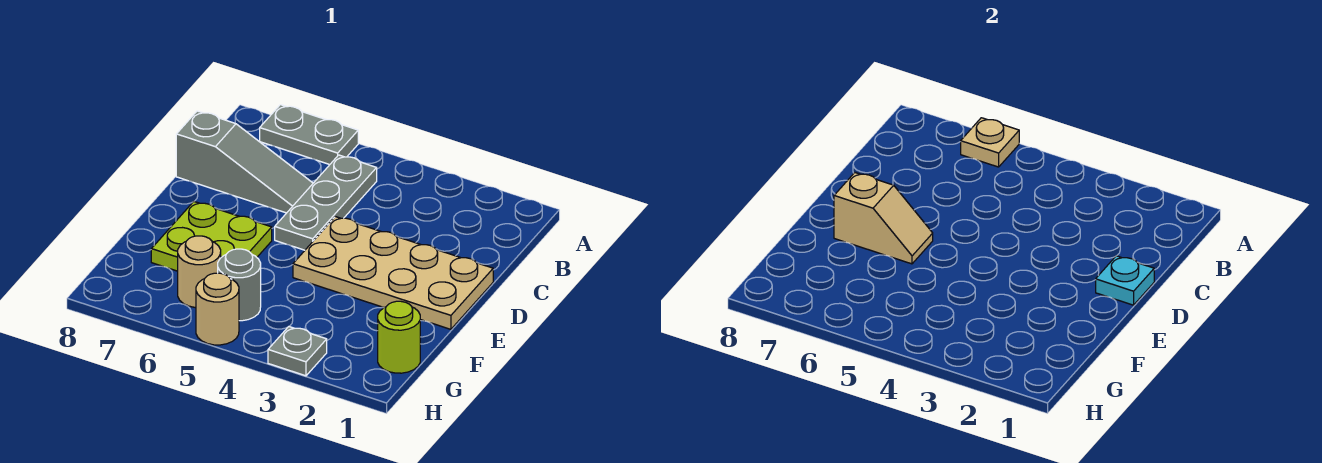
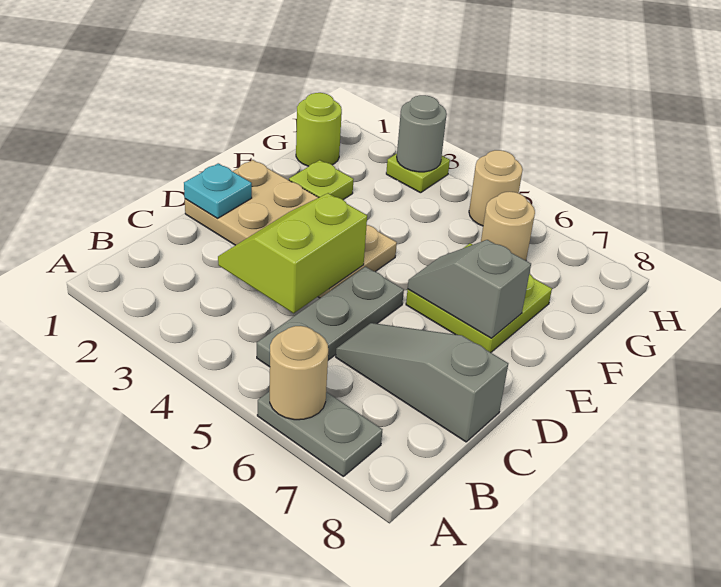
tan 1x1 plate [961,118,1019,167] -> tan 1x1 round brick [270,326,328,420]
none -> lime 2x2 slope [218,193,367,313]
tan 1x2 slope [834,173,933,264] -> grey 1x2 slope [408,240,531,338]
none -> lime 1x1 plate [289,160,354,200]
grey 1x1 round brick [218,249,261,321] -> grey 1x1 round brick moved to [397,95,447,172]
grey 1x1 plate [268,327,327,376] -> lime 1x1 plate [386,154,450,193]

